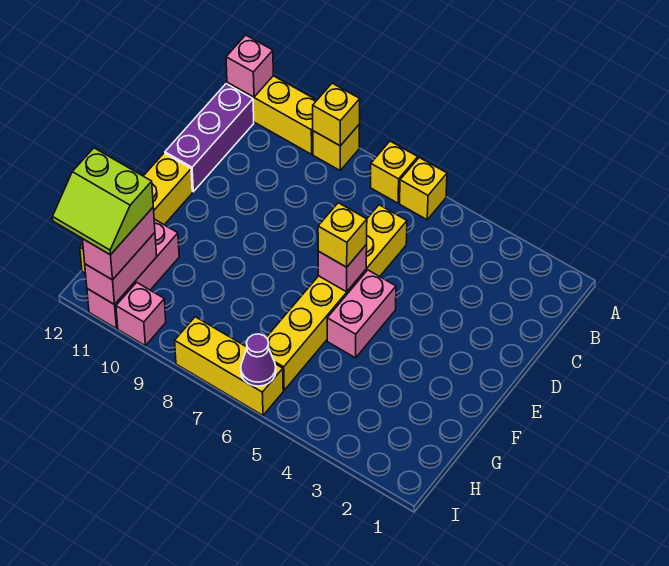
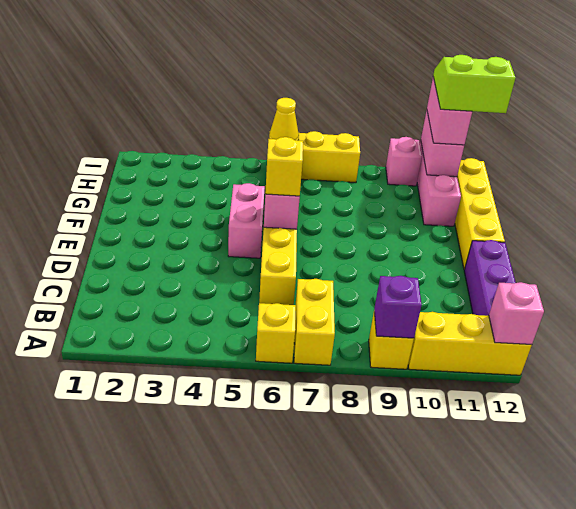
yellow 1x1 brick [371,141,418,203] -> yellow 1x2 brick [294,279,335,365]
yellow 1x1 brick [313,83,360,146] -> purple 1x1 brick [374,276,422,338]
purple 1x1 cone [241,334,276,386] -> yellow 1x1 cone [269,98,299,141]

